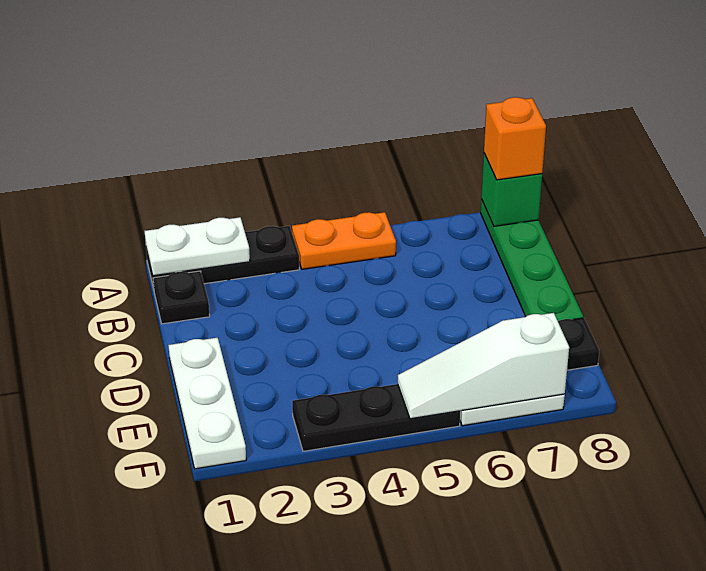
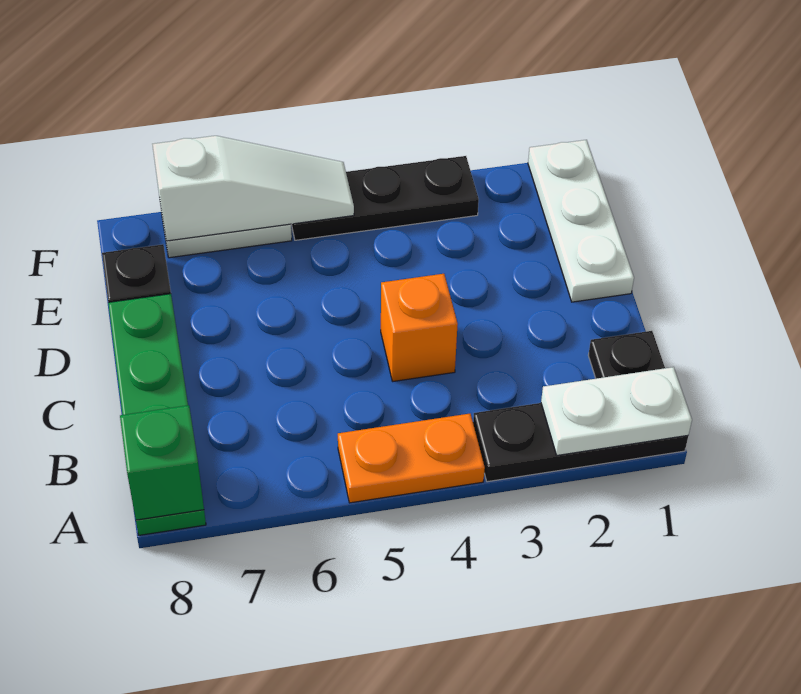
orange 1x1 brick [484,97,546,180] -> orange 1x1 brick moved to [381,274,458,381]

